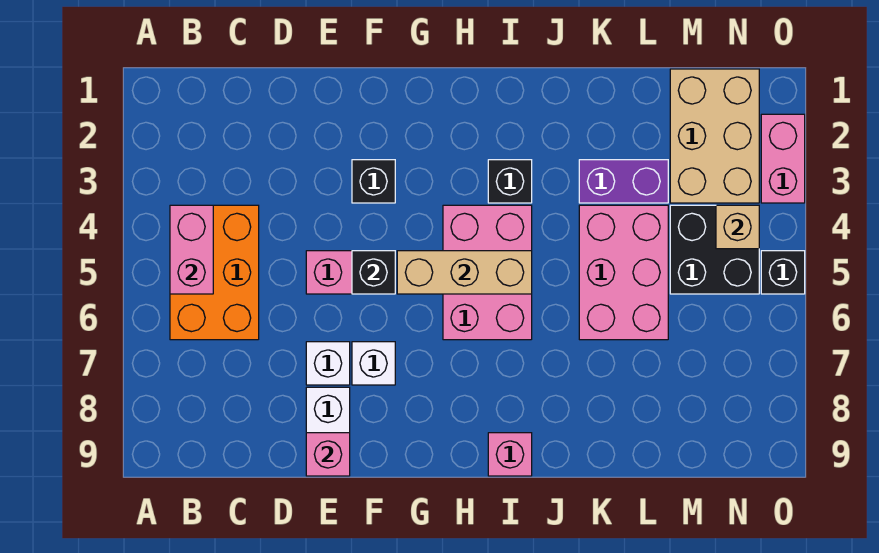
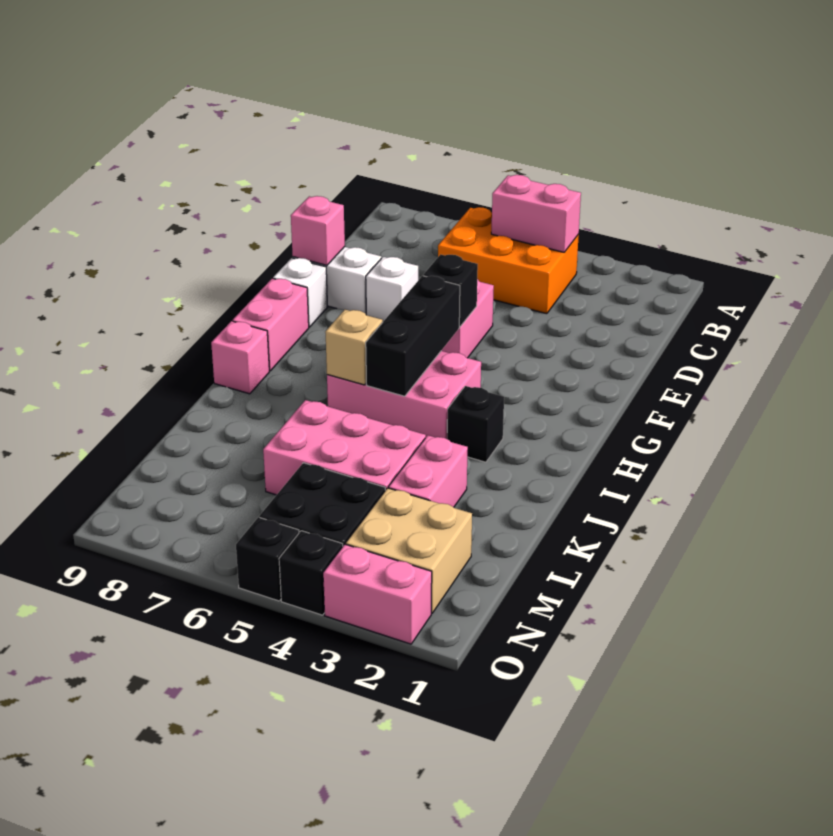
black 1x1 brick [352,160,395,203] -> black 1x1 brick moved to [279,531,343,615]
white 1x1 brick [352,342,395,385] -> white 1x1 brick moved to [273,258,327,327]
tan 1x3 brick [397,251,532,294] -> black 1x3 brick [366,276,460,396]
none -> pink 1x2 brick [233,278,309,371]
purple 1x2 brick [579,160,668,203] -> pink 1x2 brick [388,435,468,507]
tan 2x3 brick [670,69,759,203] -> tan 2x2 brick [346,488,472,613]
tan 1x1 brick [716,205,759,249] -> tan 1x1 brick moved to [325,310,383,385]

